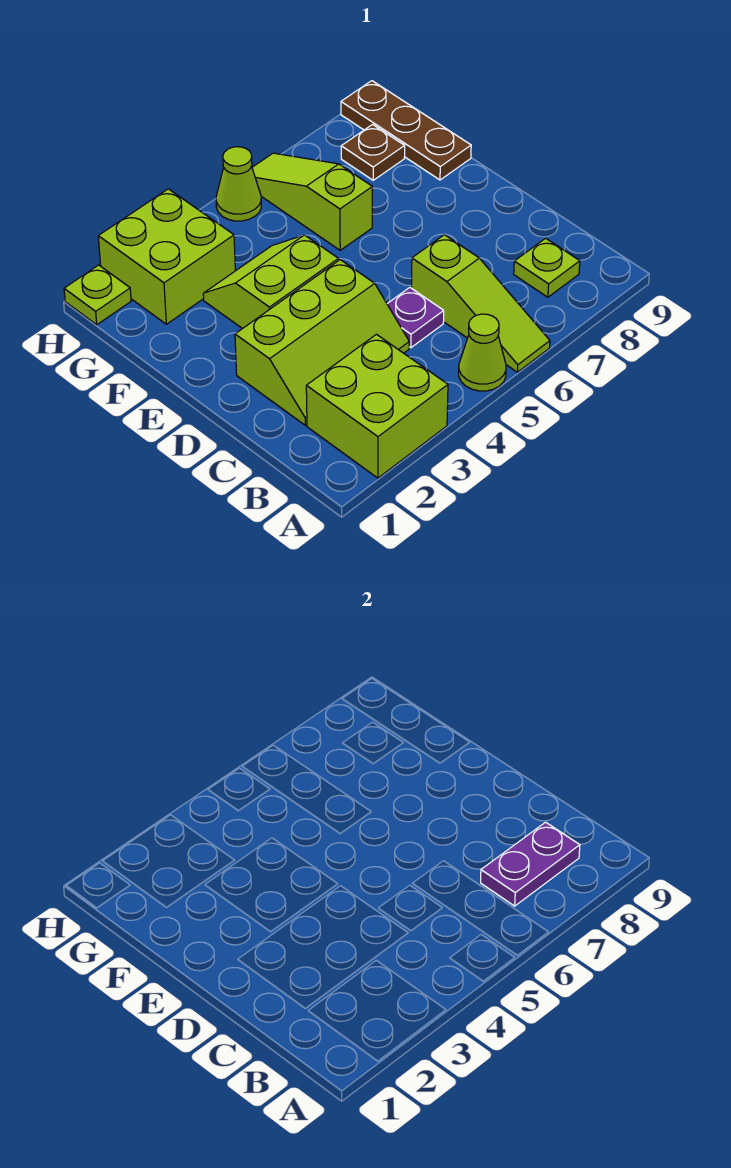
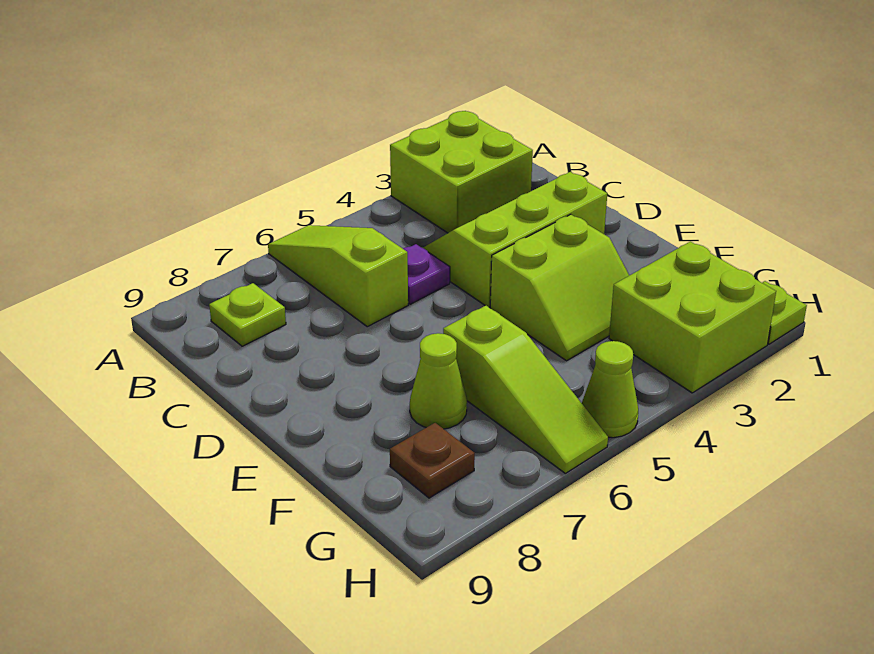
lime 1x1 cone [459,314,506,391] -> lime 1x1 cone moved to [410,333,467,429]
purple 1x2 plate [481,822,580,906] -> none
brown 1x3 plate [341,81,471,180] -> none

